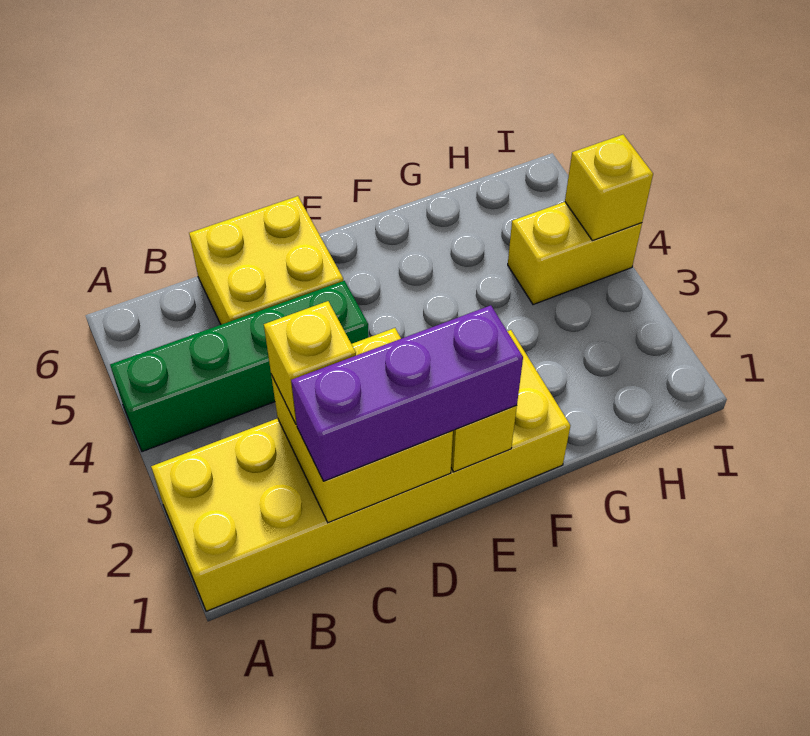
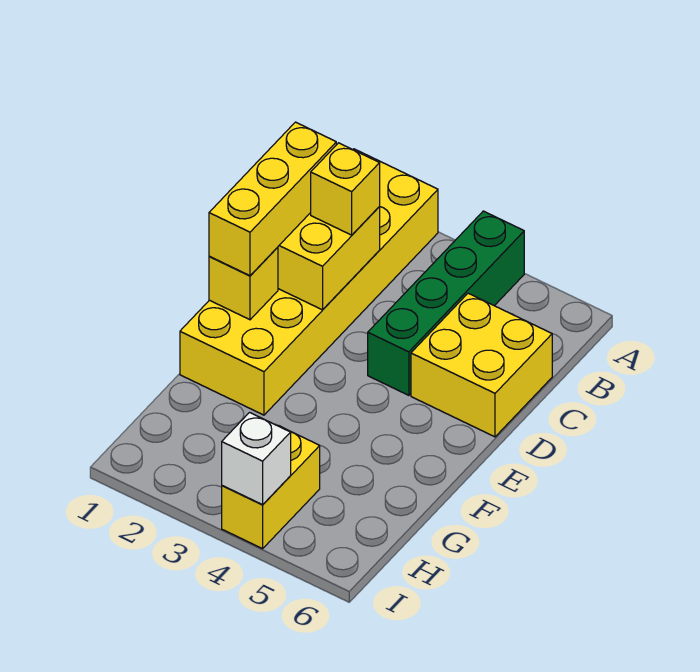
purple 1x3 brick [291,305,523,481] -> yellow 1x3 brick [209,122,336,276]
yellow 1x1 brick [565,135,653,241] -> white 1x1 brick [222,413,291,505]

